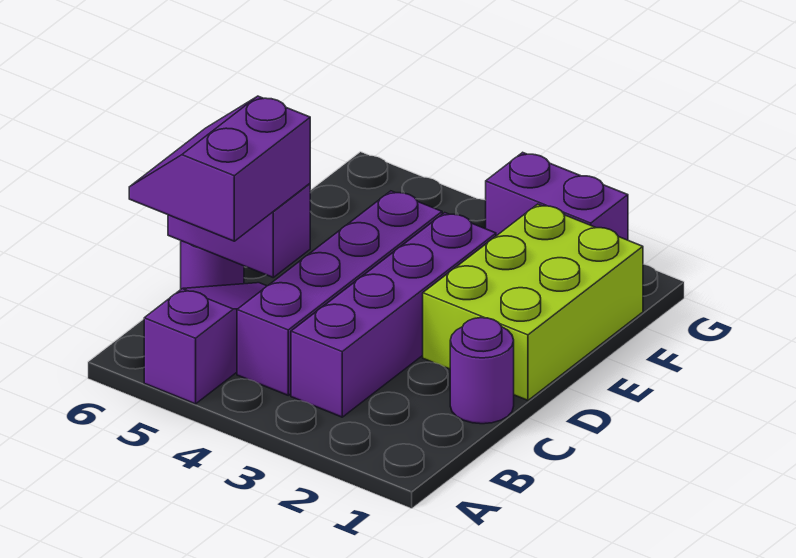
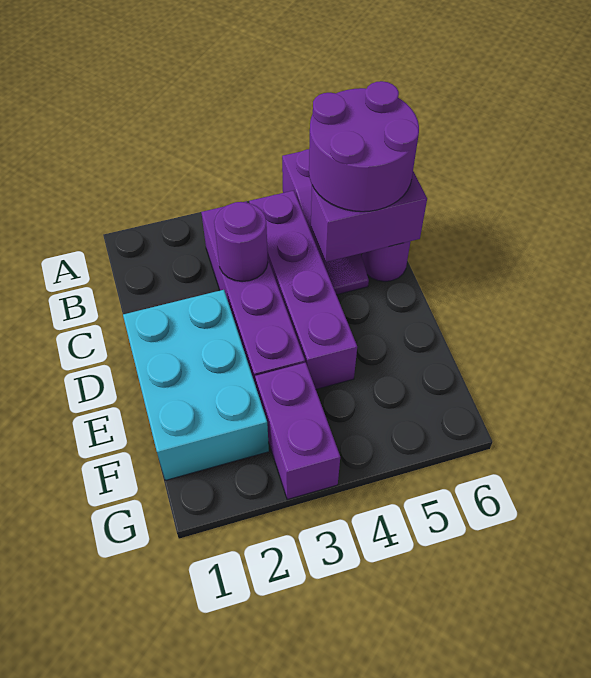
purple 2x2 slope [129,96,310,241] -> purple 2x2 round brick [309,81,419,212]
purple 1x1 round brick [450,318,514,424] -> purple 1x1 round brick moved to [214,202,268,282]
lime 2x3 brick [423,204,643,400] -> cyan 2x3 brick [123,290,269,480]
purple 1x2 brick [486,152,628,240] -> purple 1x2 brick turned to [255,363,340,500]

